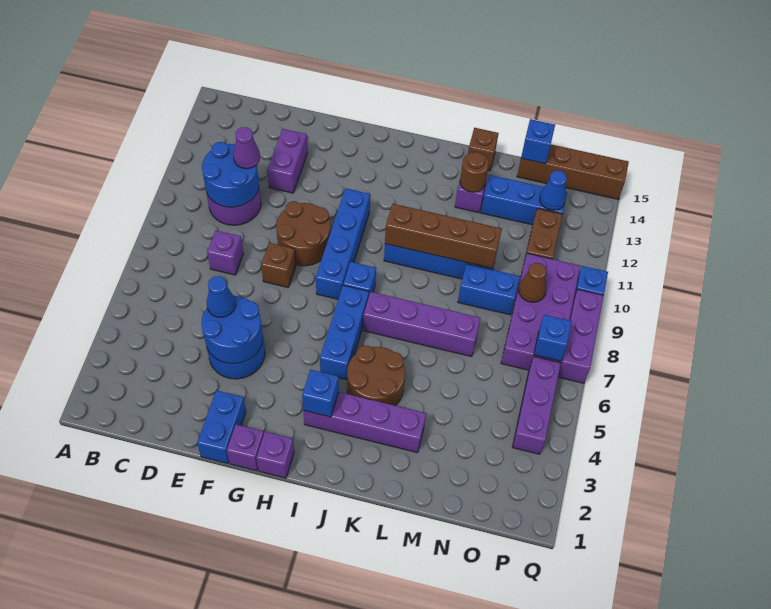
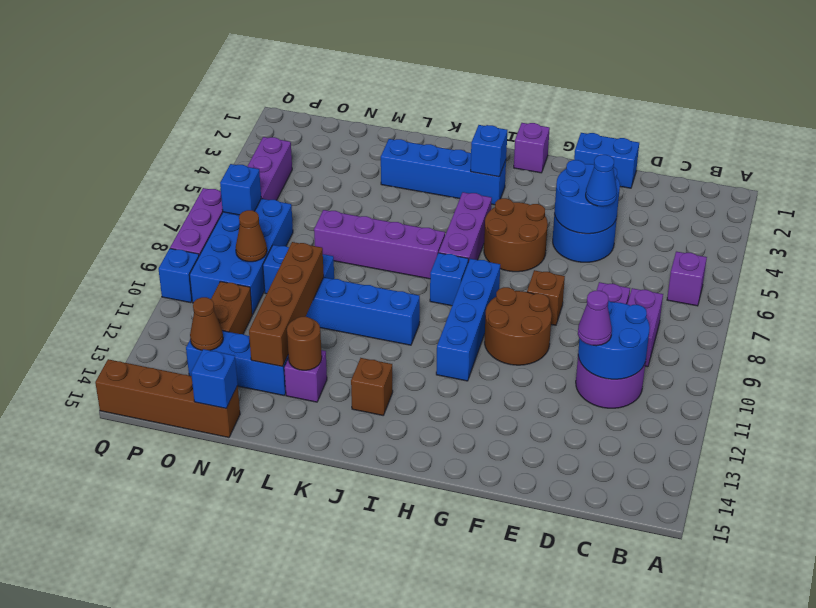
purple 1x2 brick [267,129,308,193] -> purple 1x2 brick moved to [628,288,663,367]
blue 1x2 brick [197,390,246,463] -> blue 1x2 brick turned to [574,133,639,188]
purple 1x1 brick [227,425,264,471] -> purple 1x1 brick moved to [667,252,707,306]
purple 1x4 brick [303,392,426,452] -> blue 1x4 brick [381,139,506,205]
blue 1x3 brick [320,285,369,380] -> purple 1x3 brick [439,192,492,262]
brown 2x2 round brick [347,346,405,406] -> brown 2x2 round brick moved to [484,198,548,272]
brown 1x4 brick [385,204,502,268] -> brown 1x4 brick turned to [249,242,324,367]
brown 1x1 brick [468,128,499,171] -> brown 1x1 brick moved to [351,358,393,415]
purple 2x4 brick [501,253,580,370] -> blue 2x4 brick [189,199,293,315]
blue 1x1 cone [540,171,567,210] -> brown 1x1 cone [190,297,223,350]

